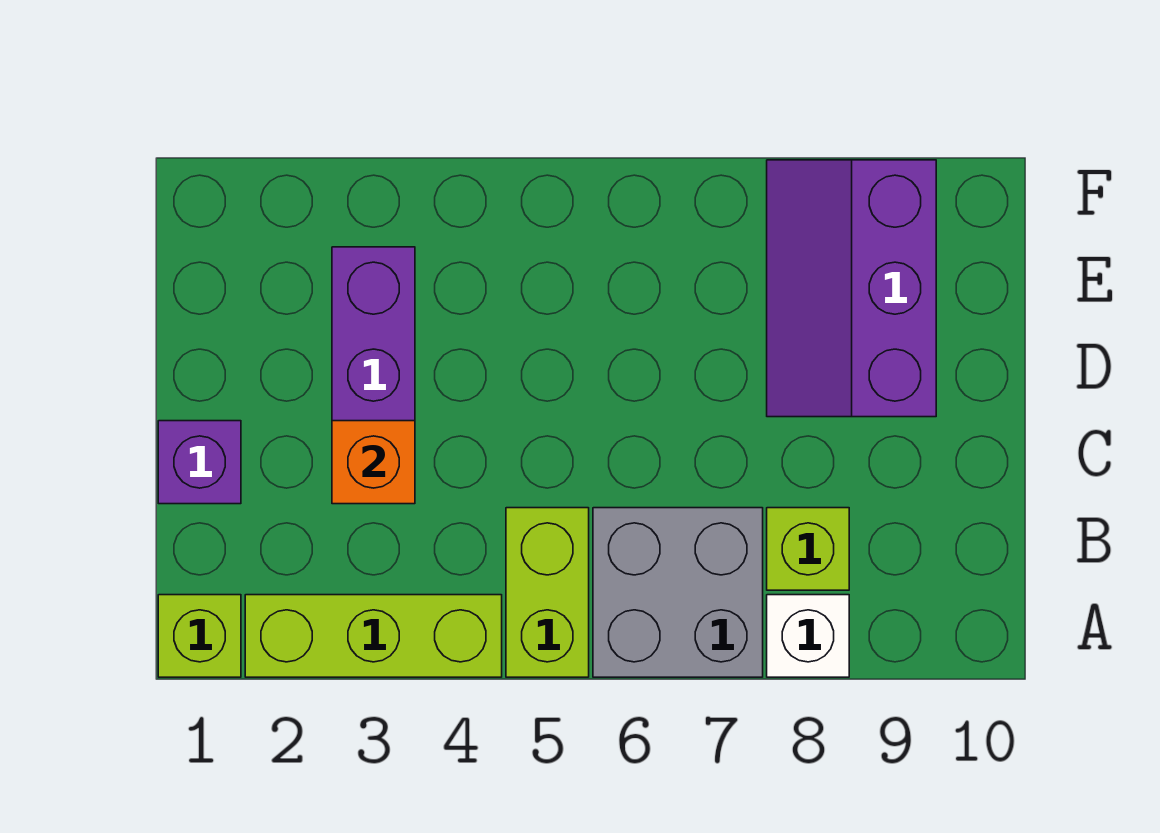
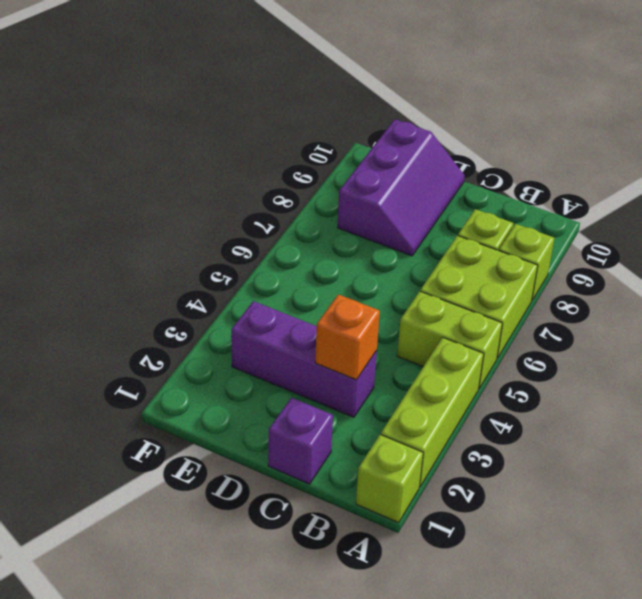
grey 2x2 brick [593,508,763,677] -> lime 2x2 brick [420,236,538,358]
white 1x1 brick [767,595,849,677] -> lime 1x1 brick [499,224,554,300]
purple 2x3 slope [767,160,936,417] -> purple 2x3 slope turned to [337,119,465,256]

